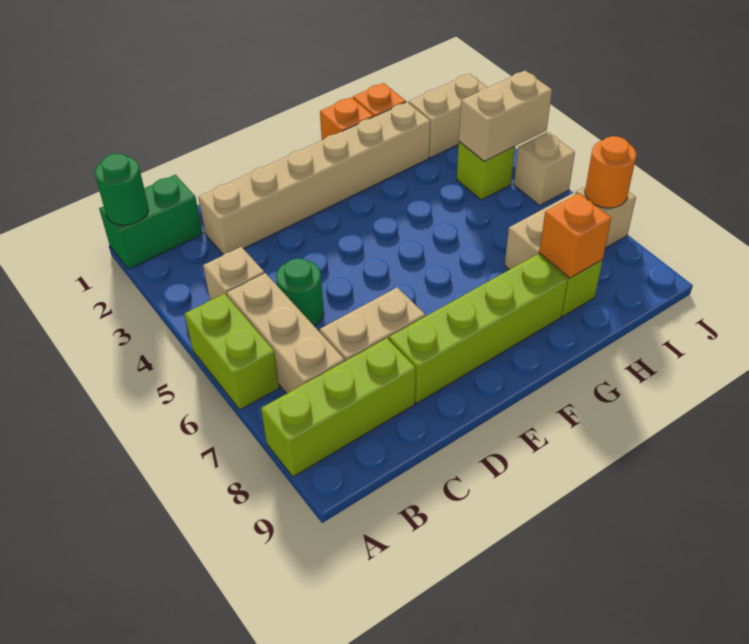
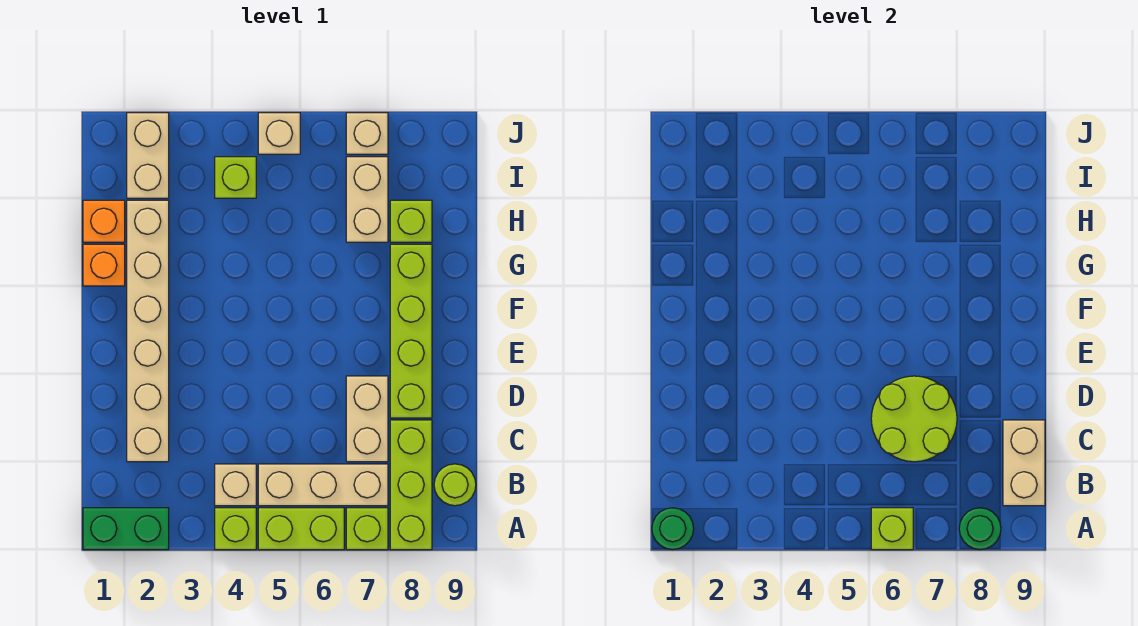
green 1x2 brick [99,175,202,269] -> green 1x2 brick turned to [83,508,169,550]
none -> lime 1x1 brick [215,508,256,550]
none -> lime 1x1 brick [871,508,913,550]
none -> lime 1x1 brick [346,508,388,550]
none -> lime 1x1 round brick [434,464,476,506]
green 1x1 round brick [276,258,324,326] -> green 1x1 round brick moved to [959,508,1001,550]
none -> lime 2x2 round brick [871,376,957,462]
orange 1x1 brick [539,193,611,278] -> none
tan 1x2 brick [459,71,552,161] -> tan 1x2 brick moved to [1003,420,1045,506]
orange 1x1 round brick [585,136,636,208] -> none

